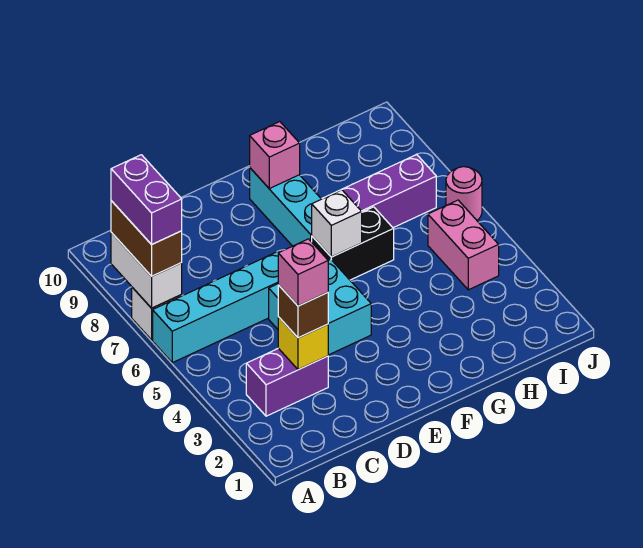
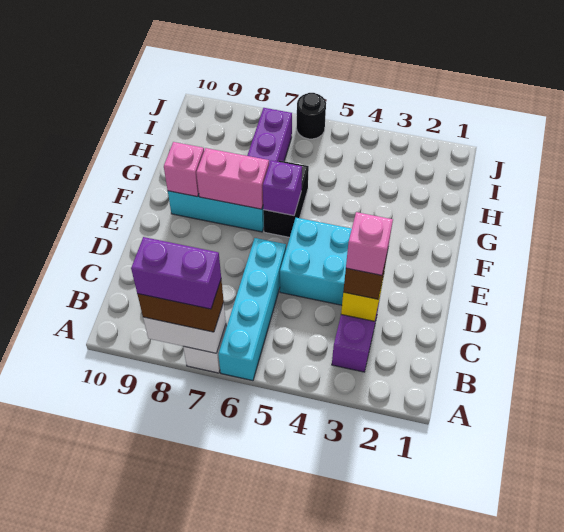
white 1x1 brick [312,190,362,257] -> purple 1x1 brick [263,160,302,216]
pink 1x2 brick [428,200,499,290] -> pink 1x2 brick moved to [196,148,269,209]
pink 1x1 round brick [446,167,482,220] -> black 1x1 round brick [296,93,326,139]

